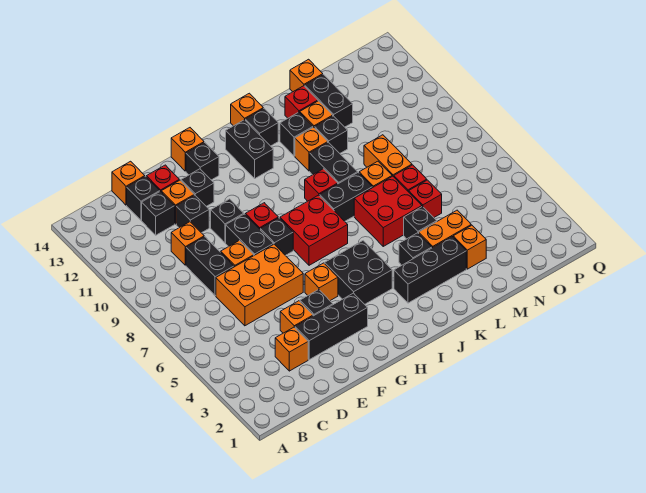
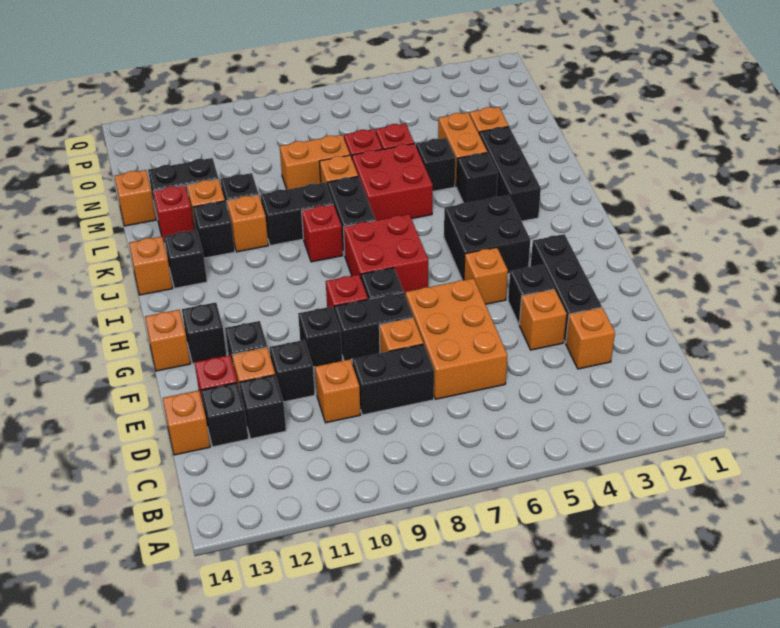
black 1x2 brick [226,120,273,178] -> none

